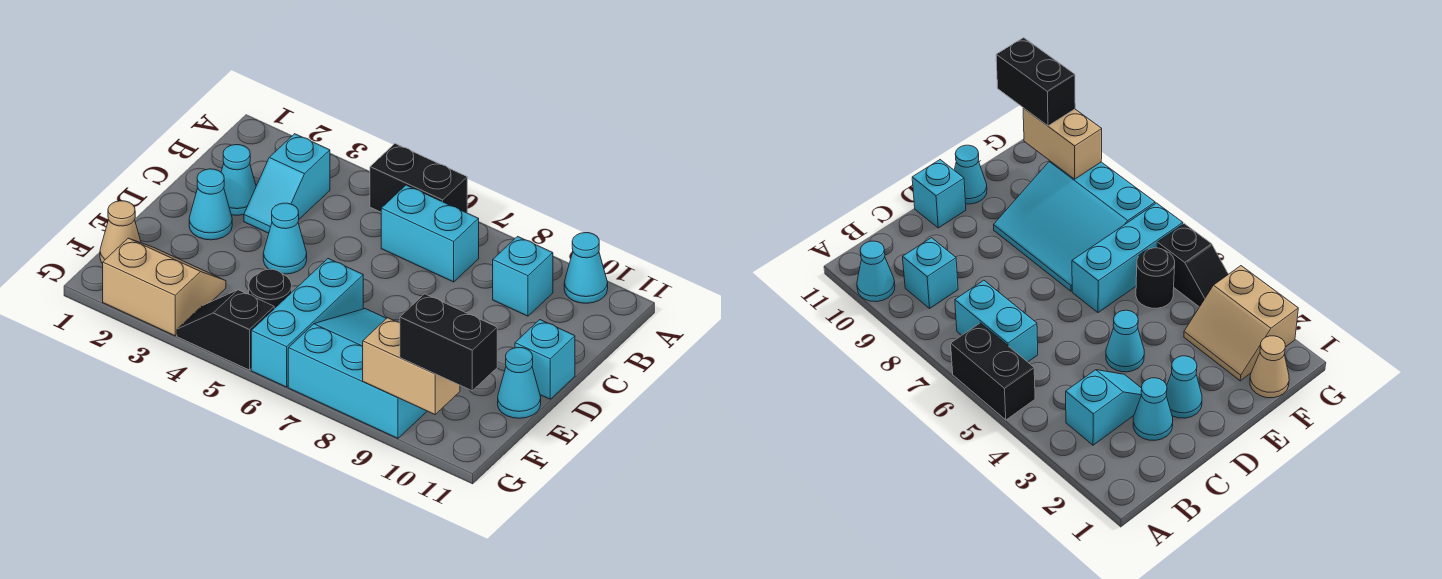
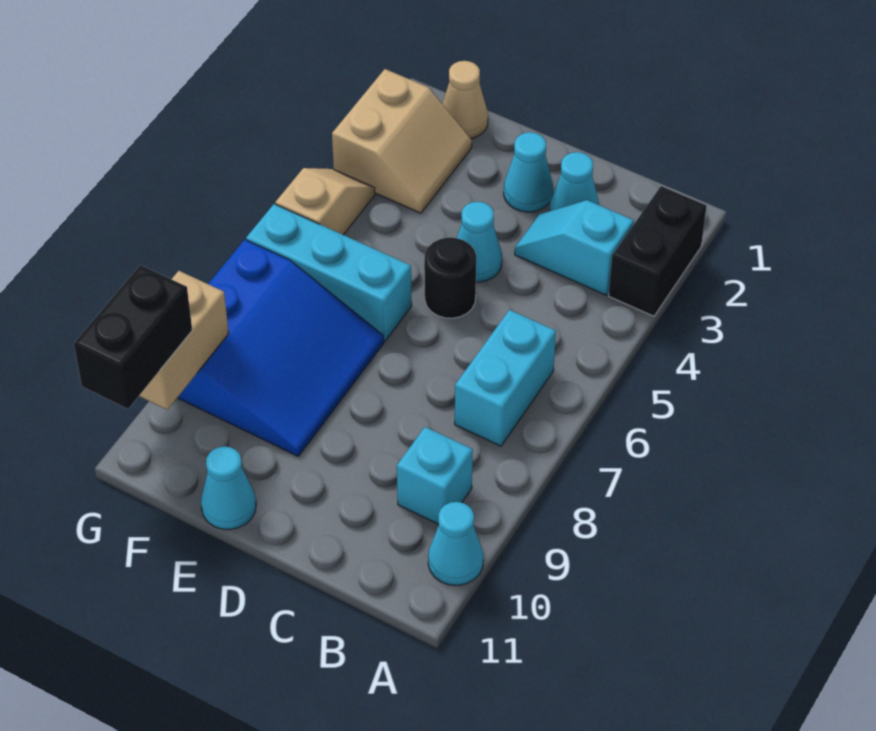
black 1x2 brick [370,144,467,213] -> black 1x2 brick moved to [609,186,707,316]
cyan 1x1 brick [515,320,575,399] -> none
cyan 3x3 slope [288,309,427,438] -> blue 3x3 slope [177,240,384,456]
black 1x1 round brick [249,269,292,309] -> black 1x1 round brick moved to [424,237,476,318]
black 1x2 slope [177,290,274,370] -> tan 1x2 slope [275,168,375,235]

